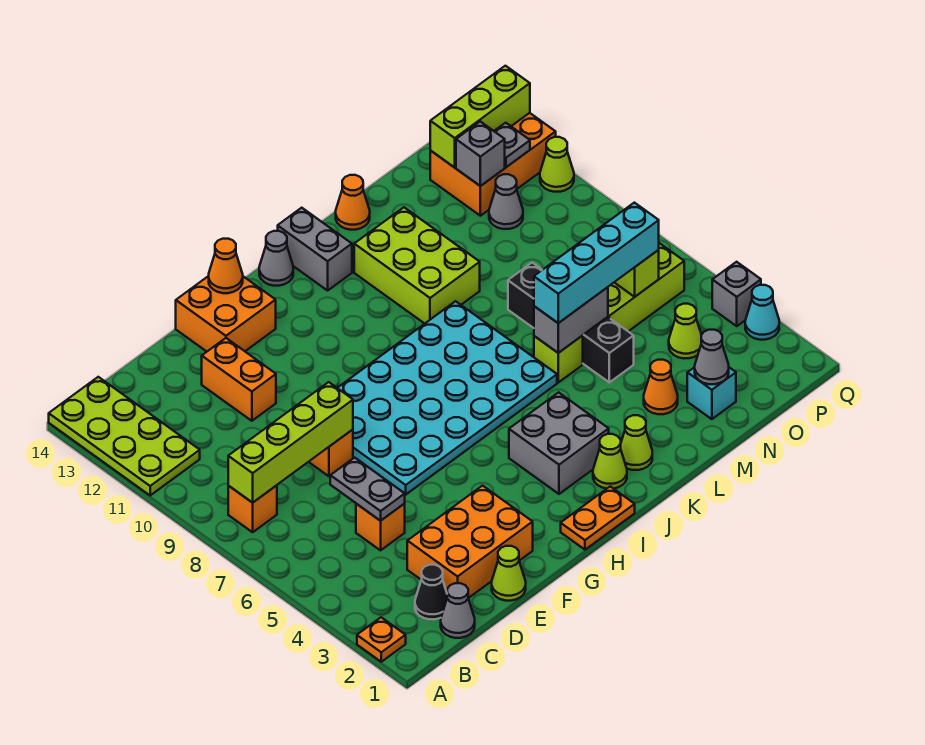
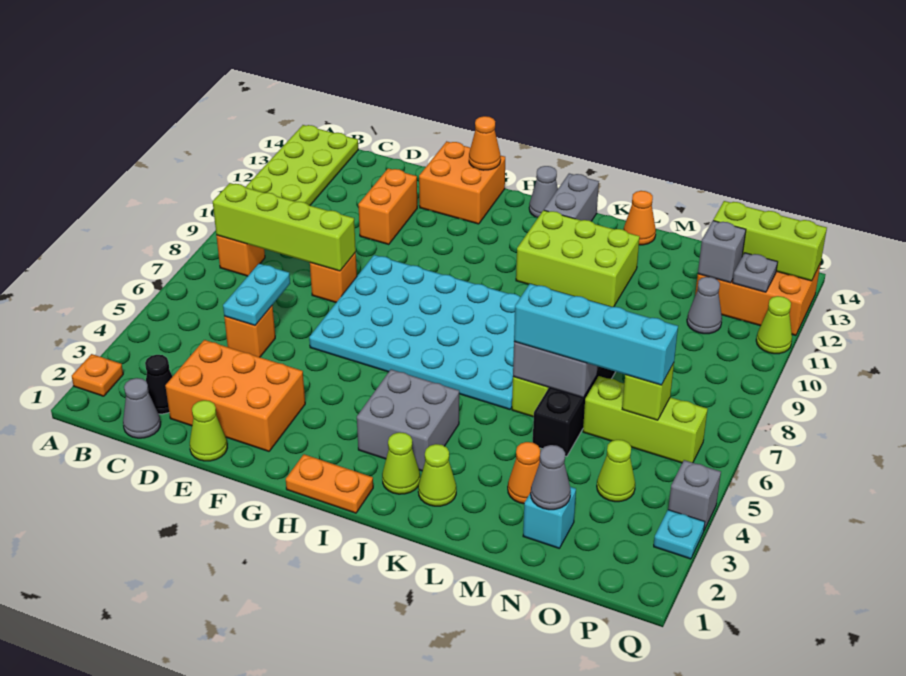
grey 1x2 plate [330,458,405,521] -> cyan 1x2 plate [223,264,290,326]
lime 2x3 brick [354,207,480,324] -> lime 2x3 brick turned to [516,210,640,307]
cyan 1x1 cone [745,285,779,340] -> cyan 1x1 plate [654,510,705,559]

